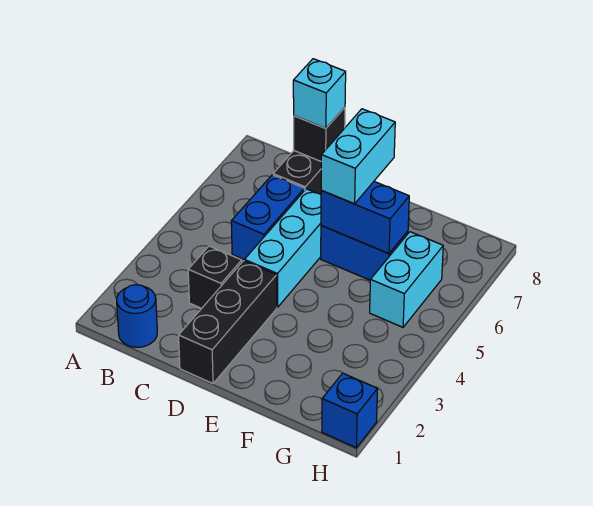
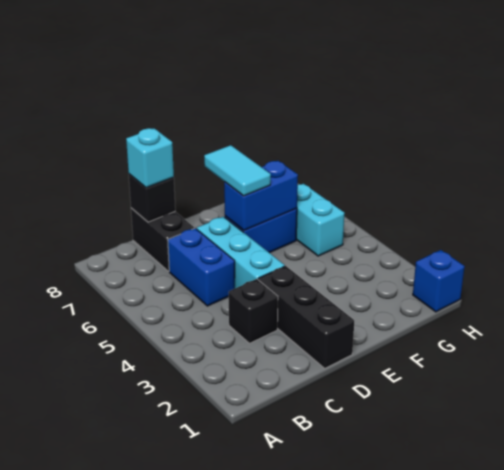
blue 1x1 round brick [117,285,157,347] -> none
cyan 1x2 brick [321,109,395,204] -> cyan 1x2 tile [204,145,271,196]

